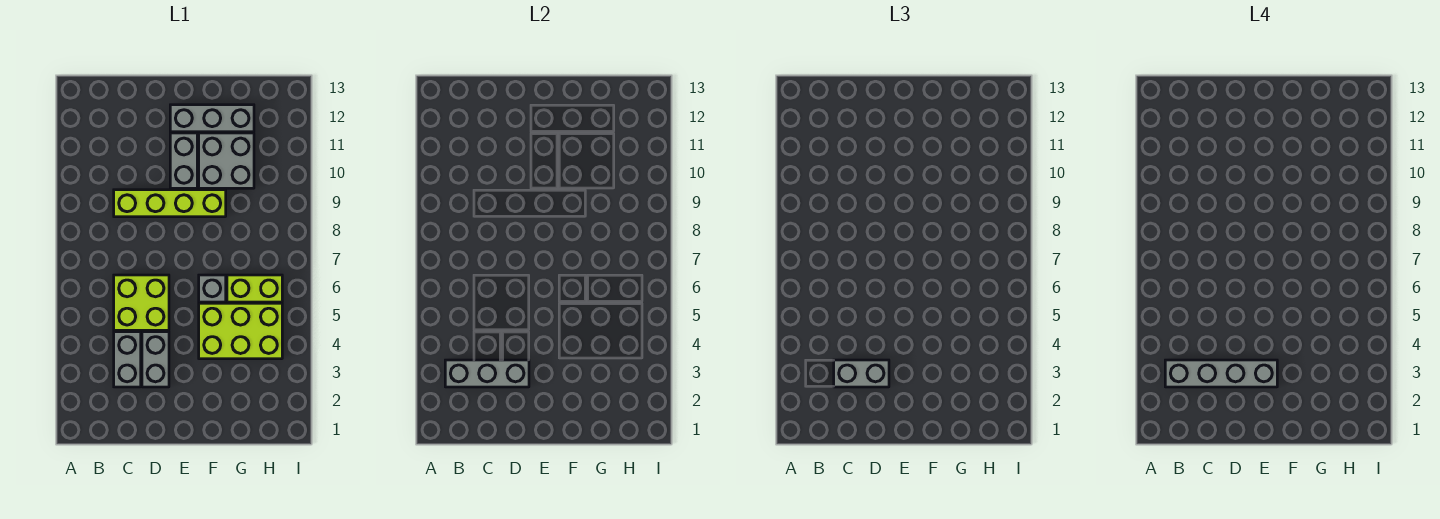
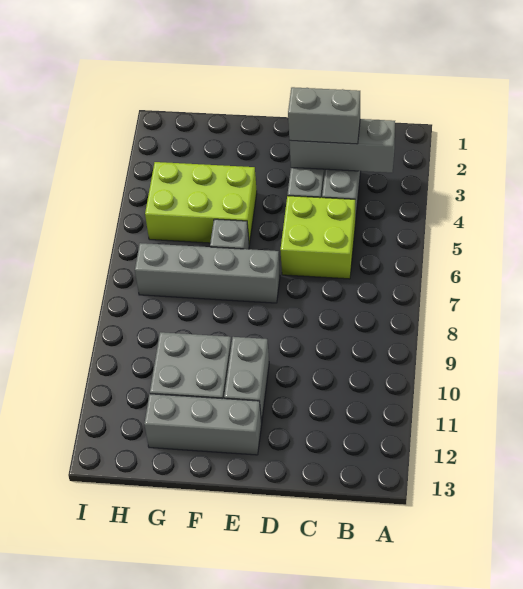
grey 1x4 brick [1165,360,1277,387] -> grey 1x4 brick moved to [135,243,280,303]
lime 1x4 brick [114,190,226,217] -> none
lime 1x2 brick [227,275,282,302] -> none

